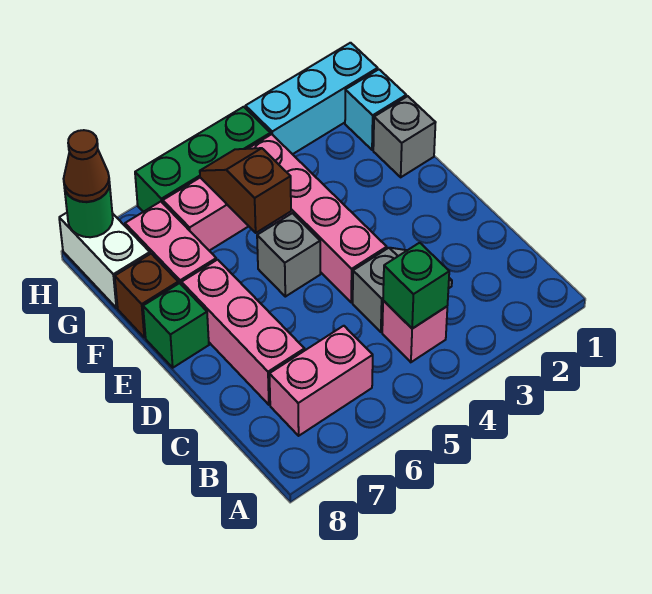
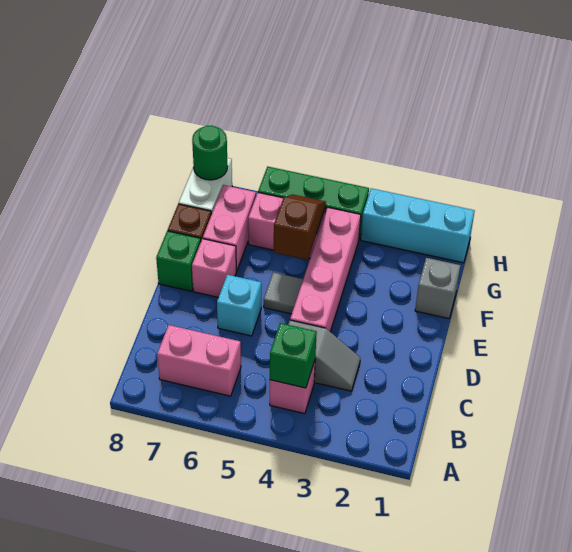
pink 1x3 brick [182,260,305,405] -> pink 1x1 brick [192,239,236,297]
grey 1x1 brick [257,213,320,297] -> grey 1x1 tile [264,272,303,314]
cyan 1x1 brick [345,69,406,150] -> cyan 1x1 brick moved to [217,275,261,336]
brown 1x1 cone [64,130,110,202] -> none

